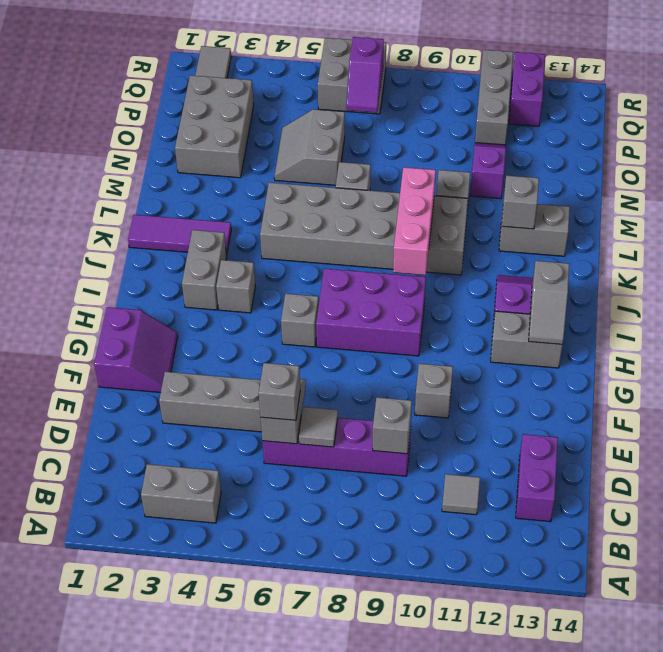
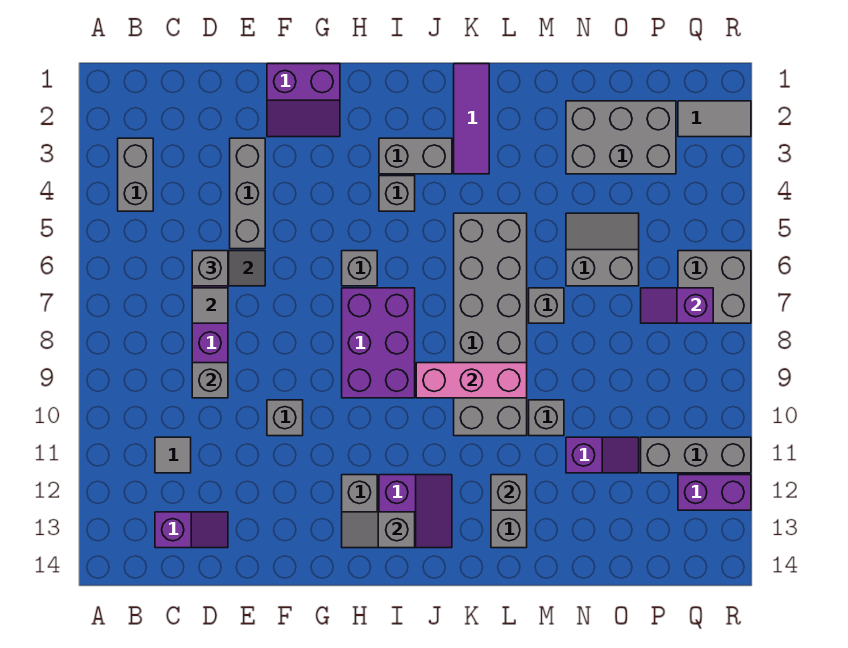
purple 1x2 brick [516,434,558,522] -> purple 1x2 slope [155,512,228,548]

